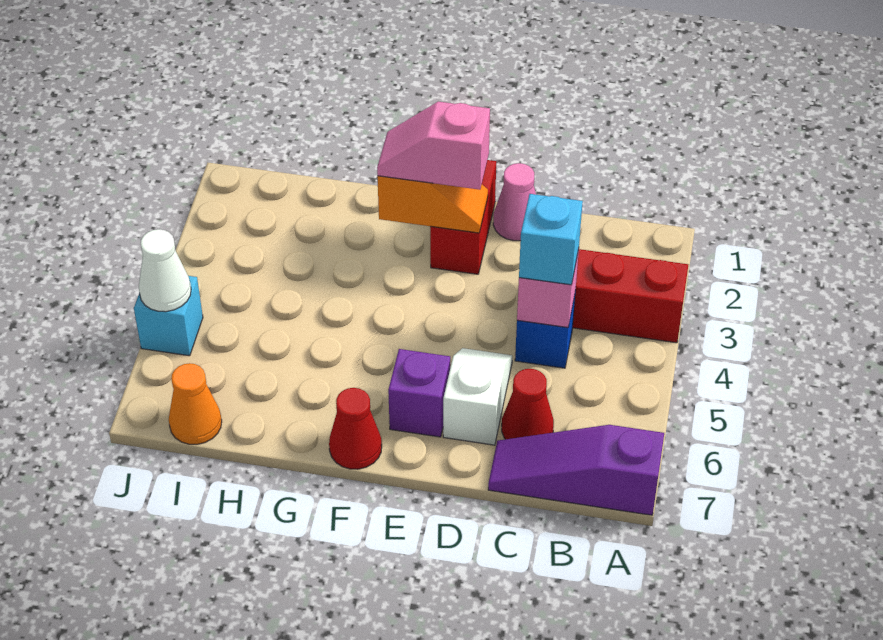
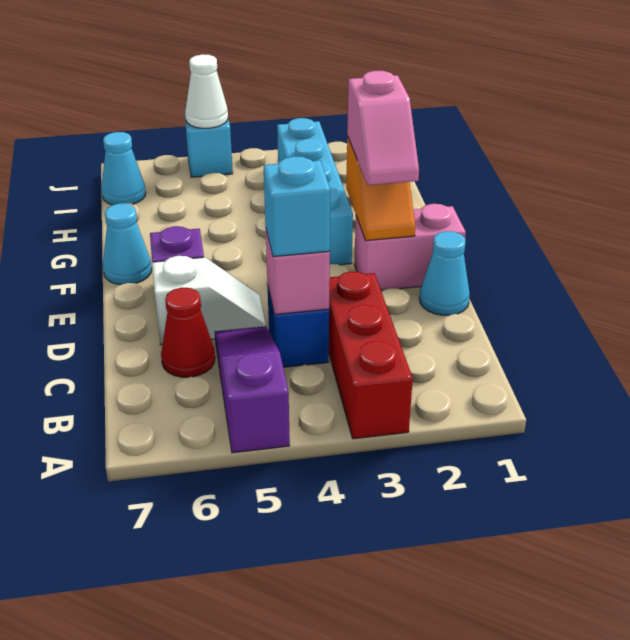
purple 1x3 slope [488,425,664,515] -> purple 1x3 slope moved to [215,326,290,453]
pink 1x1 cone [493,163,536,241] -> cyan 1x1 cone [419,231,470,315]
red 1x2 brick [430,160,496,274] -> pink 1x2 brick [354,204,466,290]
pink 1x2 slope [377,102,490,190] -> pink 1x2 slope turned to [347,71,419,185]
none -> cyan 1x4 brick [277,118,353,265]
red 1x1 cone [329,388,382,469] -> cyan 1x1 cone [103,203,152,285]
orange 1x1 cone [169,363,222,444] -> cyan 1x1 cone [101,132,146,205]

